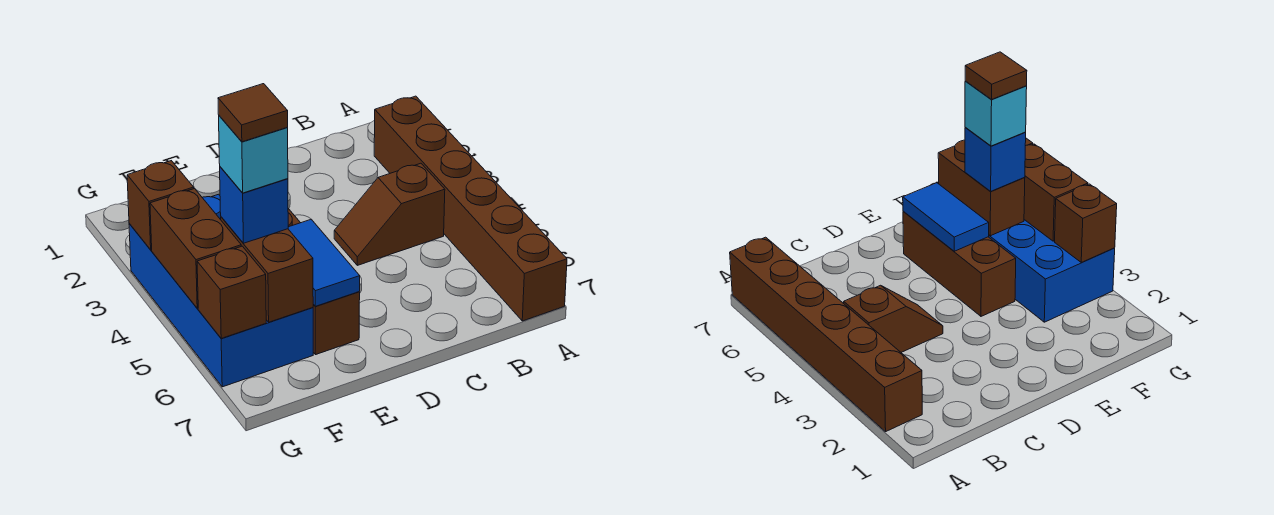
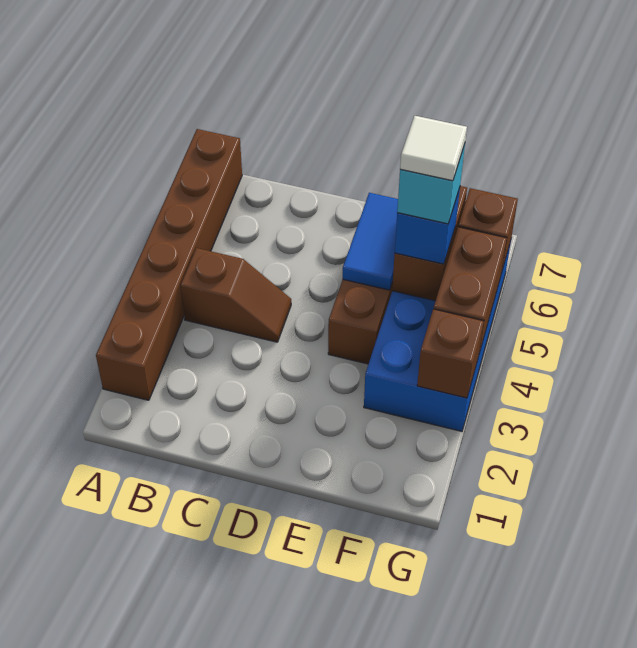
brown 1x1 tile [218,84,288,142] -> white 1x1 tile [400,116,467,181]

